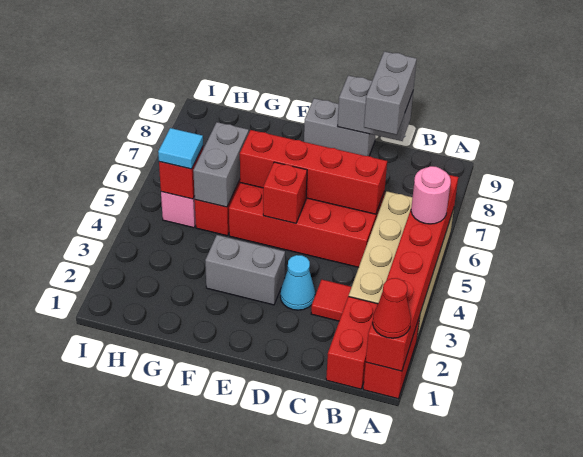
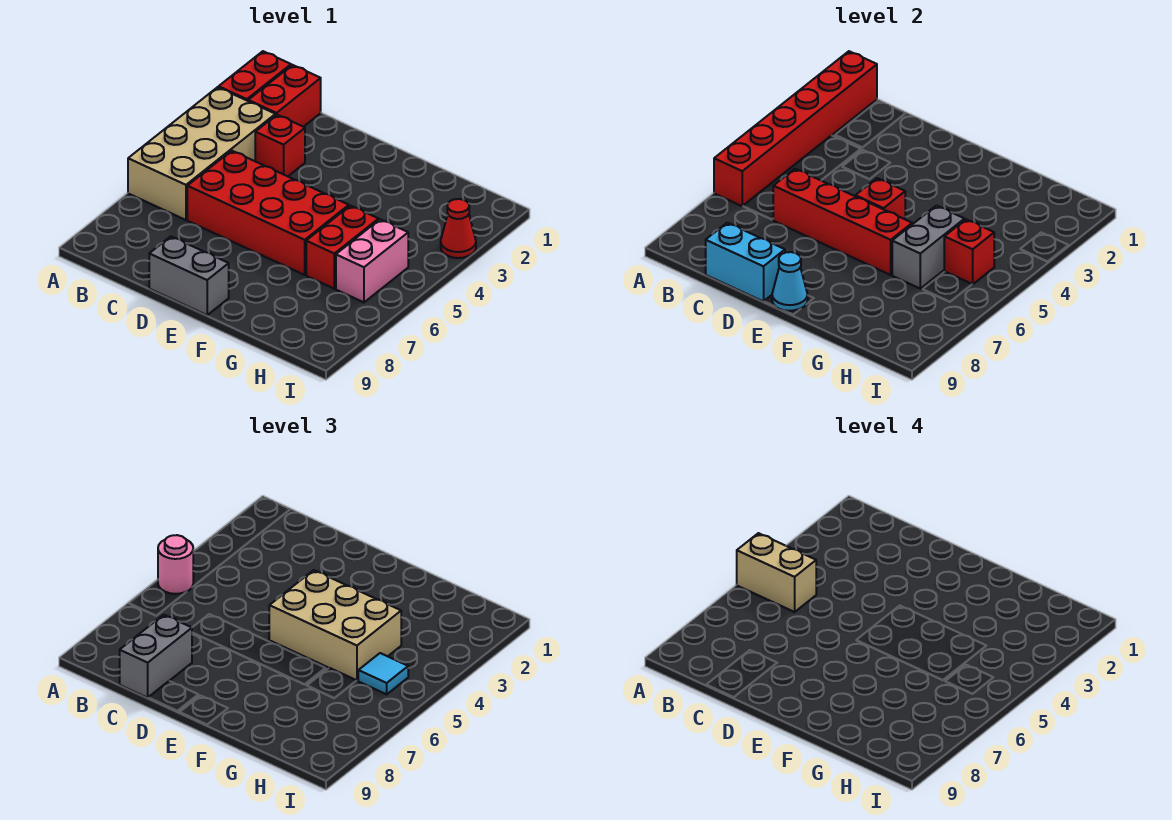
red 1x1 cone [373,278,411,338] -> red 1x1 cone moved to [441,199,476,258]
none -> tan 1x2 brick [737,533,816,612]
red 1x1 tile [311,280,351,321] -> red 1x1 brick [255,115,305,176]
grey 1x2 brick [338,75,413,141] -> cyan 1x2 brick [706,223,785,302]
cyan 1x1 cone [280,255,315,310] -> cyan 1x1 cone moved to [772,252,808,311]
grey 1x2 brick [205,235,285,305] -> none
none -> tan 2x3 brick [269,570,401,681]

